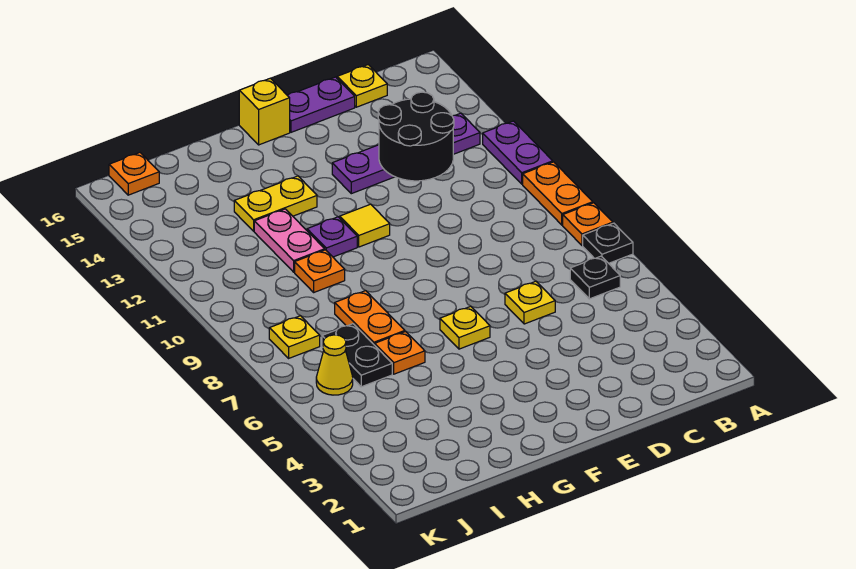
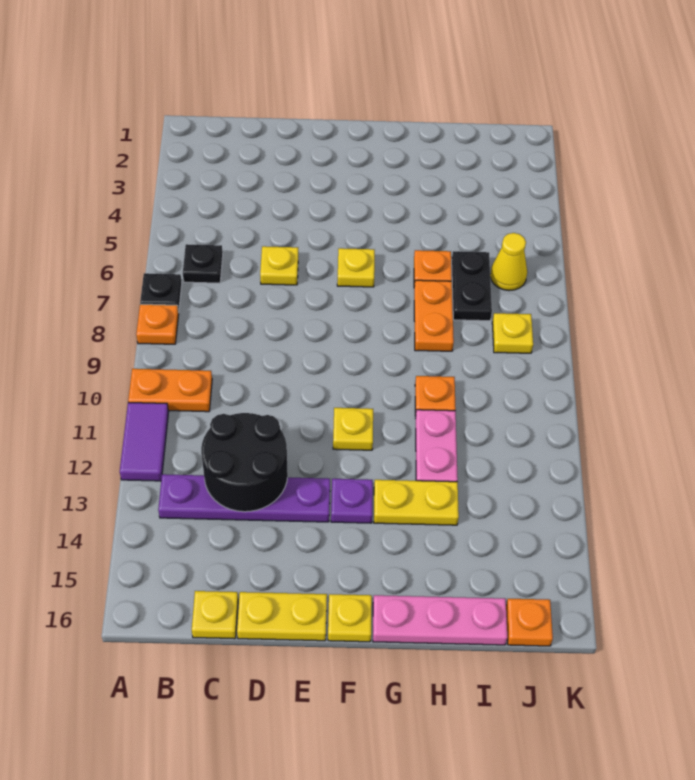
orange 1x2 plate [523,162,593,225] -> orange 1x2 plate turned to [128,369,212,412]
purple 1x2 plate [483,121,553,184] -> purple 1x2 tile [120,402,169,481]
purple 1x2 plate [287,77,355,132] -> yellow 1x2 plate [237,592,327,641]
yellow 1x1 tile [340,204,390,247] -> yellow 1x1 plate [333,408,373,450]
yellow 1x1 brick [239,78,290,145] -> yellow 1x1 plate [328,594,372,642]
purple 1x1 plate [307,217,357,257] -> purple 1x1 plate moved to [331,479,373,523]
none -> pink 1x3 plate [373,595,507,645]

